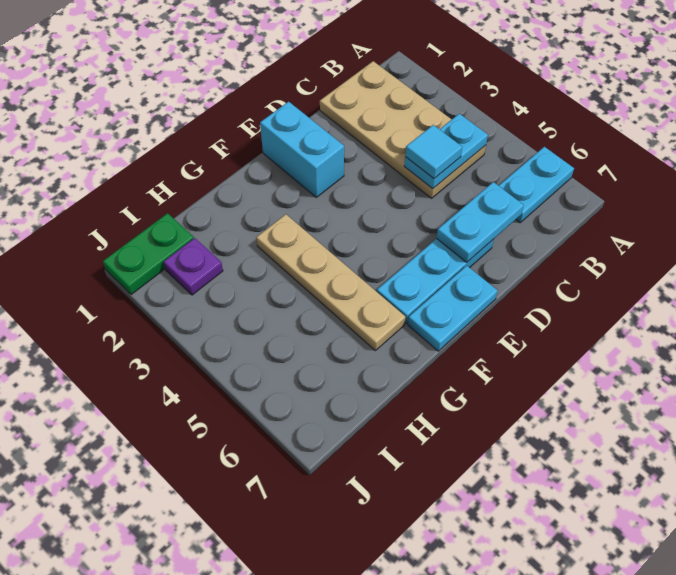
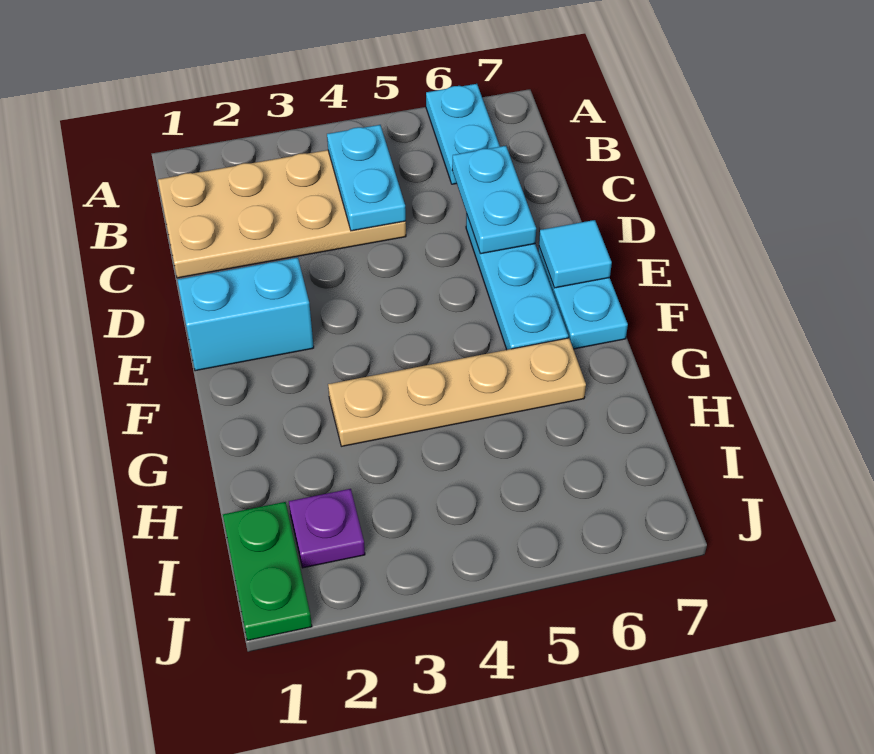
cyan 1x1 tile [405,125,462,178] -> cyan 1x1 tile moved to [539,220,612,288]

